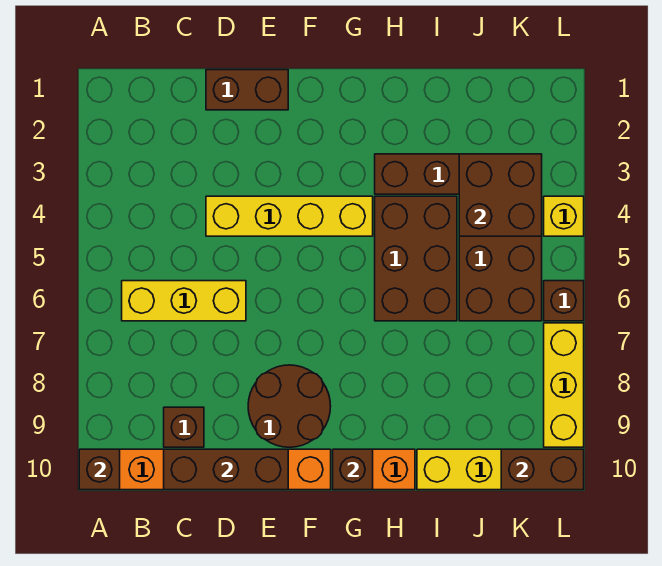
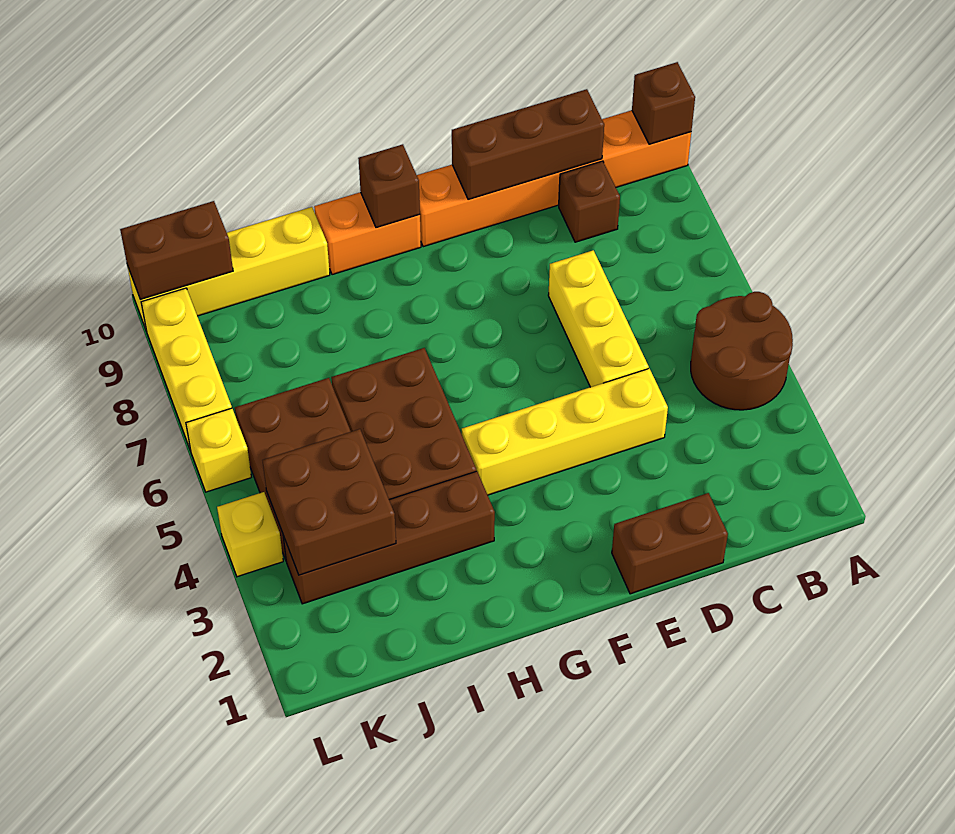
yellow 1x3 brick [122,281,246,321] -> yellow 1x3 brick turned to [548,250,649,387]
brown 2x2 round brick [248,365,331,447] -> brown 2x2 round brick moved to [691,292,793,410]
brown 1x1 brick [544,281,584,321] -> yellow 1x1 brick [186,408,251,492]

